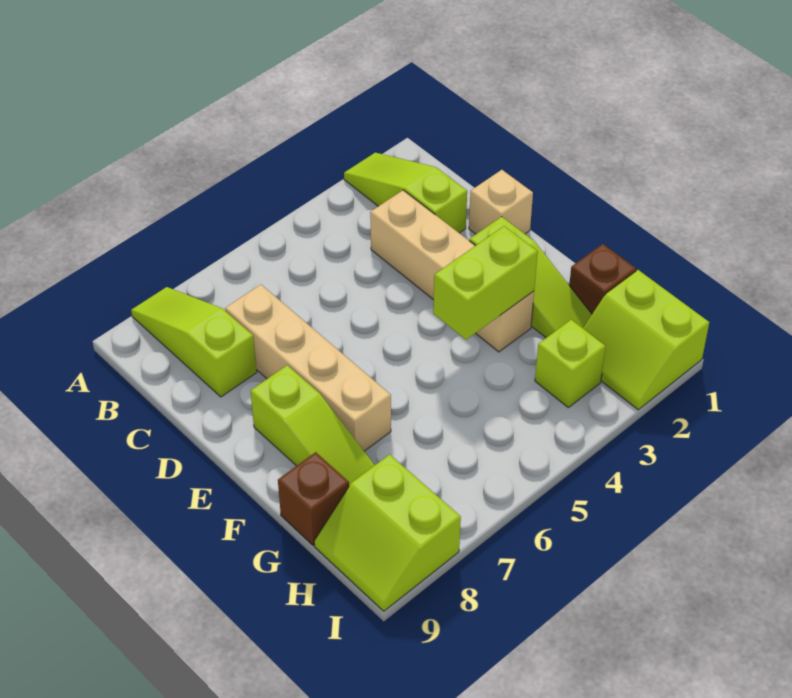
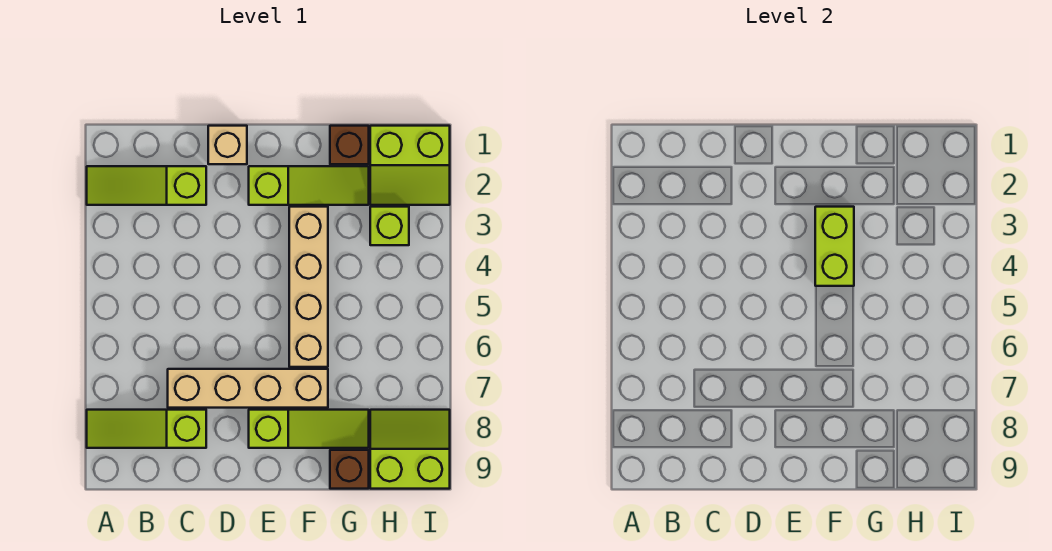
tan 1x4 brick [370,190,534,352] -> tan 1x4 brick turned to [289,207,328,367]
lime 2x2 slope [314,455,461,611] -> lime 2x2 slope turned to [370,410,450,489]

